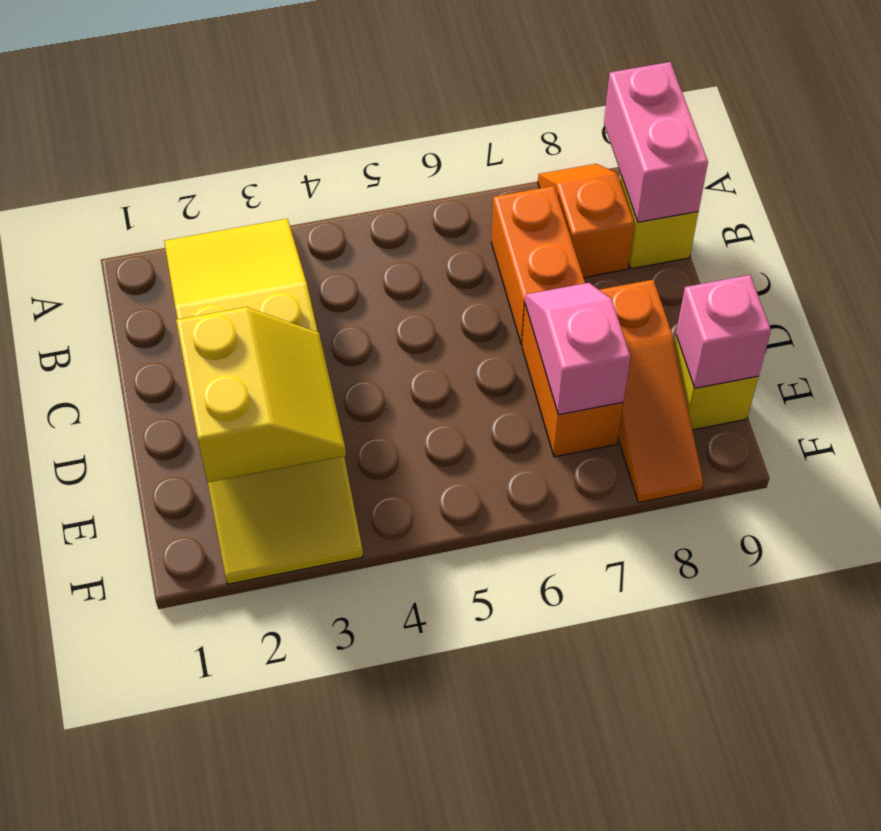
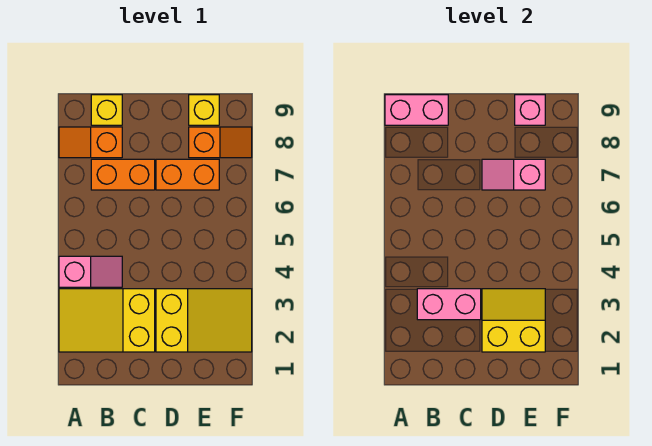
none -> pink 1x2 slope [59,256,122,287]
none -> pink 1x2 brick [417,289,481,320]
orange 1x3 slope [600,280,703,502] -> orange 1x2 slope [189,127,252,158]

